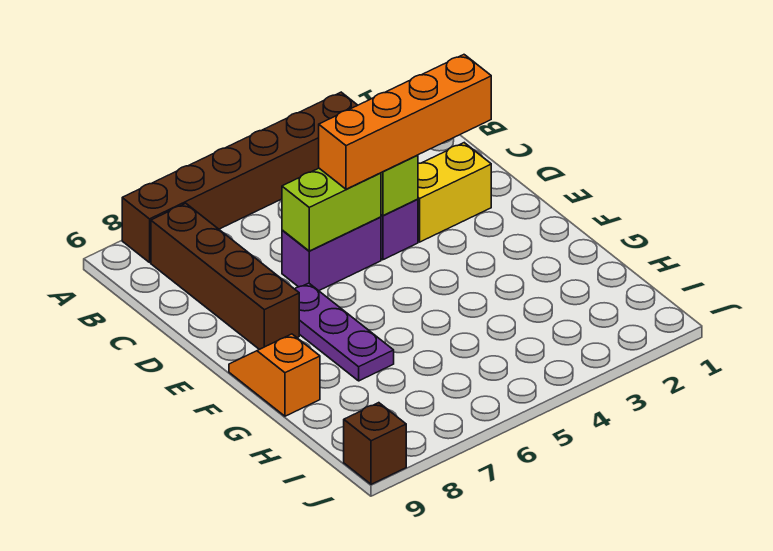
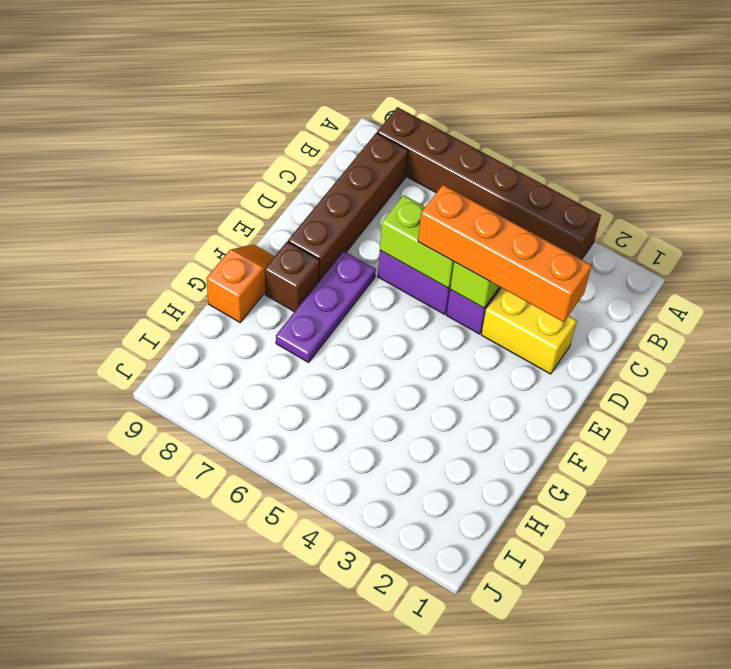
brown 1x1 brick [344,403,406,484] -> brown 1x1 brick moved to [265,242,320,312]

